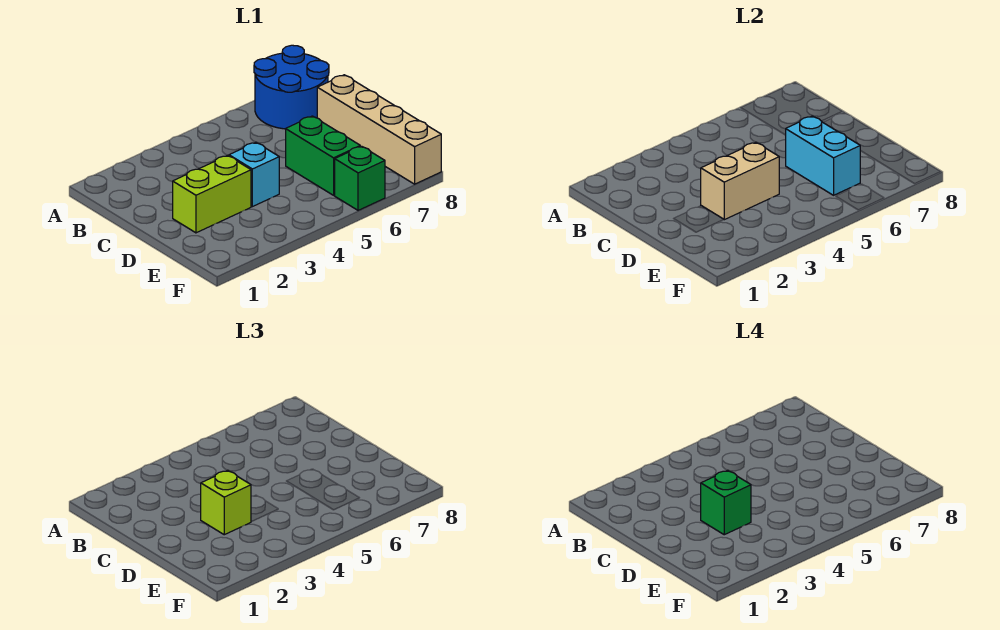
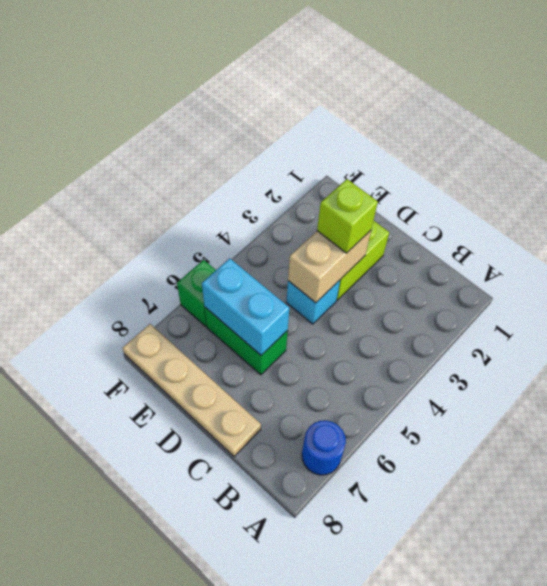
blue 2x2 round brick [254,45,329,129] -> blue 1x1 round brick [302,420,346,475]
tan 1x4 brick [317,75,441,184] -> tan 1x4 plate [123,324,261,456]
green 1x1 brick [701,471,751,535] -> none

